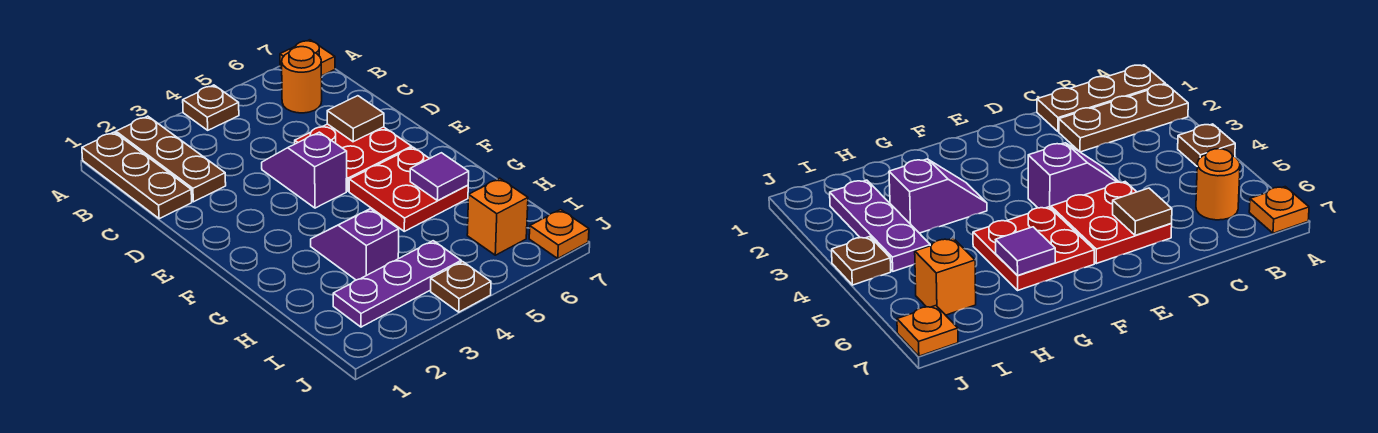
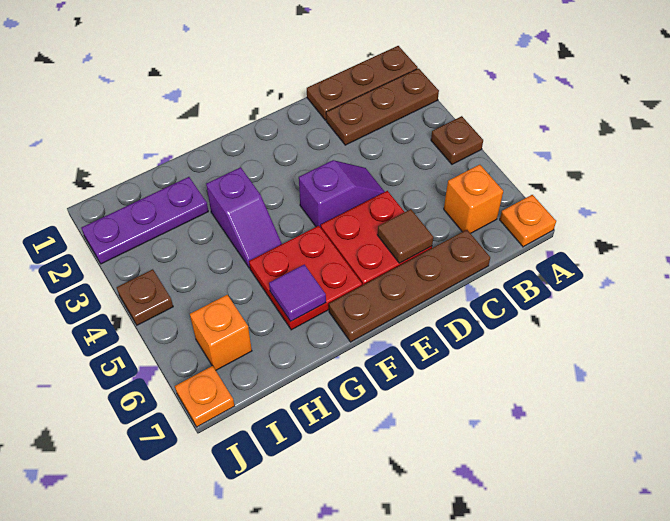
orange 1x1 round brick [282,47,322,113] -> orange 1x1 brick [444,165,503,233]
none -> brown 1x4 plate [329,230,490,342]
purple 1x2 slope [311,209,399,280] -> purple 1x2 slope turned to [206,167,282,268]
purple 1x3 plate [333,241,461,327] -> purple 1x3 plate turned to [82,177,208,264]

